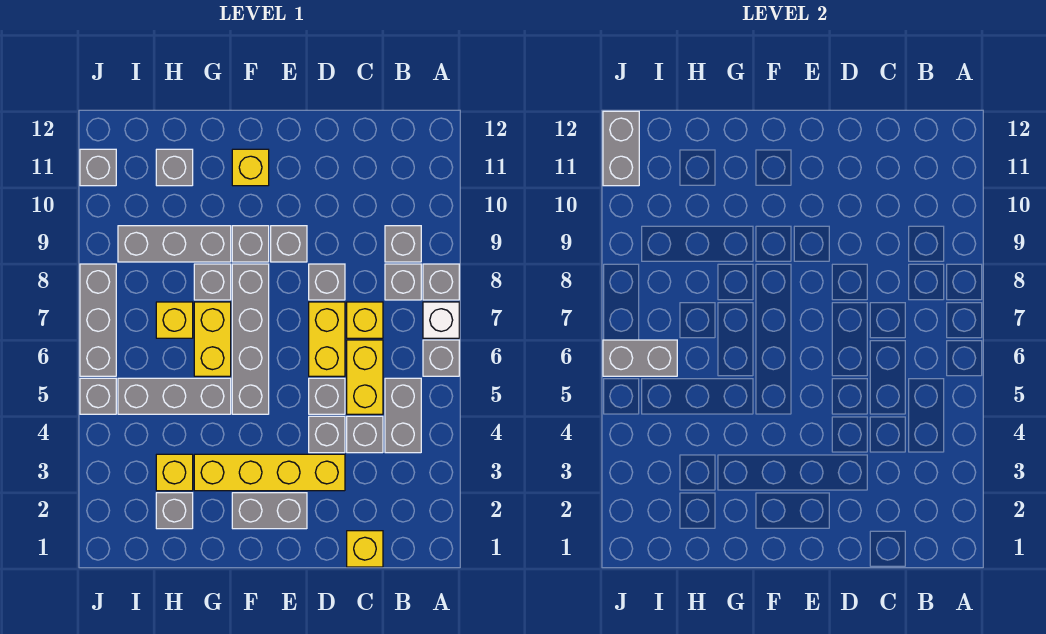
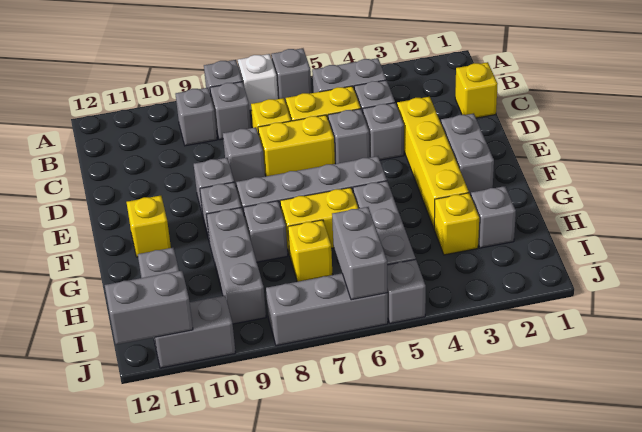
grey 1x1 brick [80,149,116,186] -> grey 1x2 brick [154,296,236,368]

